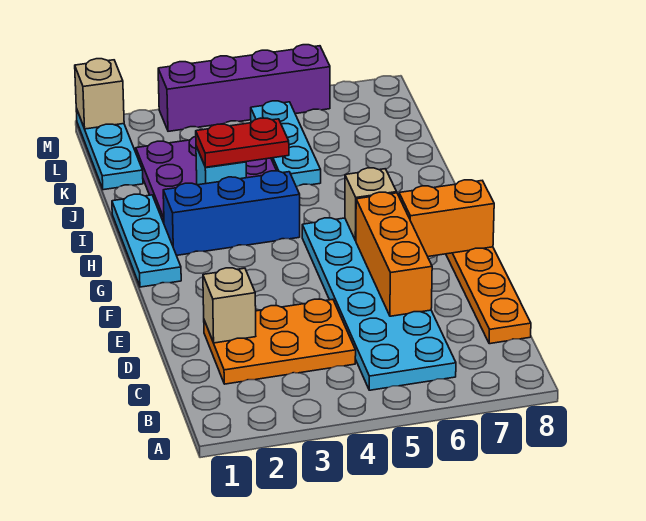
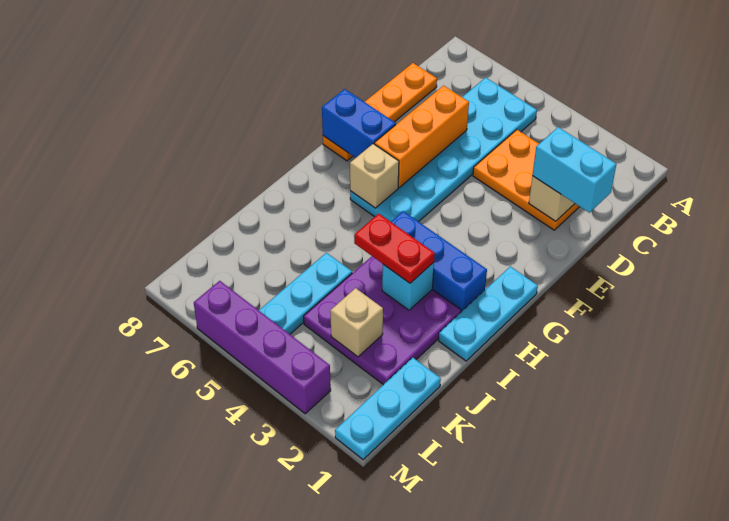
none -> cyan 1x2 brick [532,127,616,213]
orange 1x2 brick [399,180,494,257] -> blue 1x2 brick [322,89,396,158]
tan 1x1 brick [75,59,124,129] -> tan 1x1 brick moved to [330,288,383,357]

